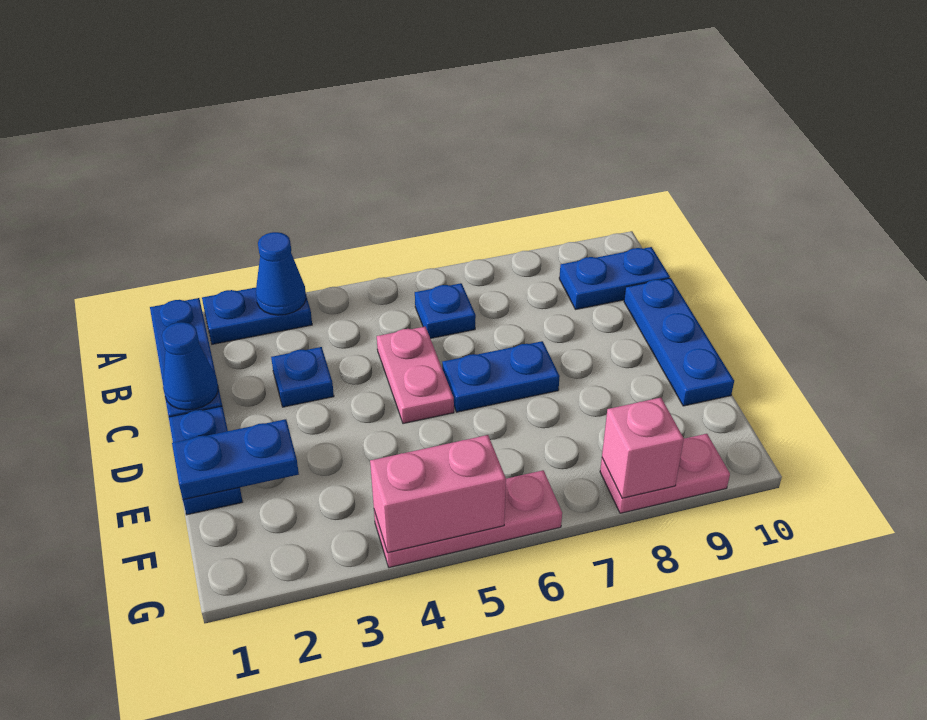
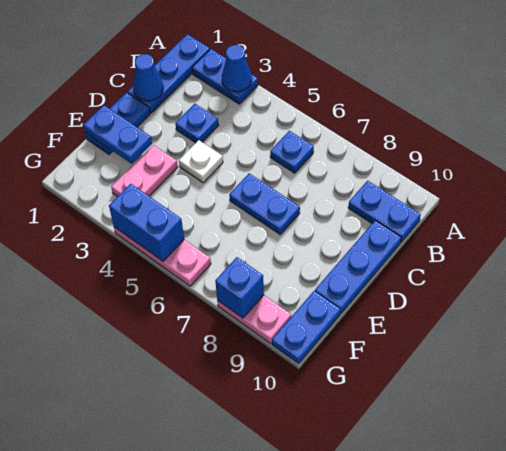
pink 1x2 plate [377,327,454,424] -> pink 1x2 plate moved to [111,145,178,197]
none -> white 1x1 plate [179,140,223,183]
none -> blue 1x2 plate [272,291,341,364]
pink 1x2 brick [370,435,506,553] -> blue 1x2 brick [109,184,184,261]
pink 1x1 brick [602,398,684,498] -> blue 1x1 brick [215,257,264,318]

